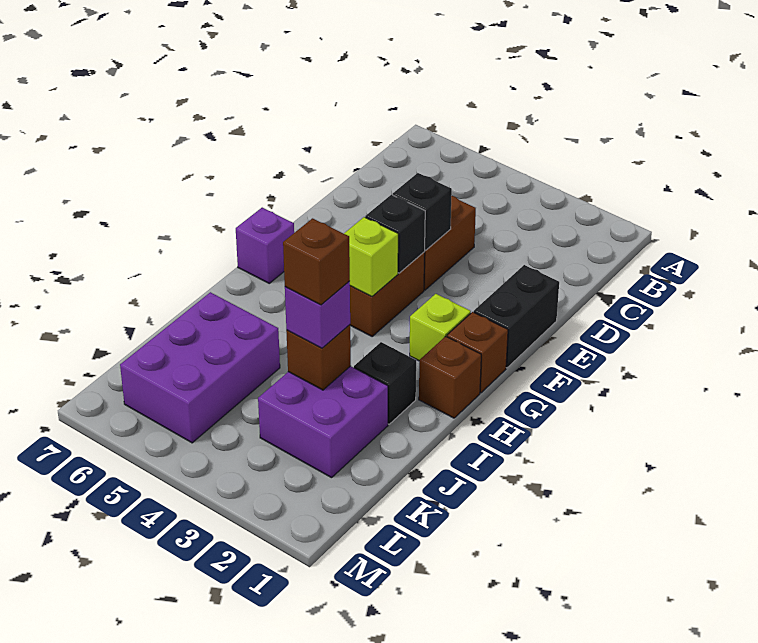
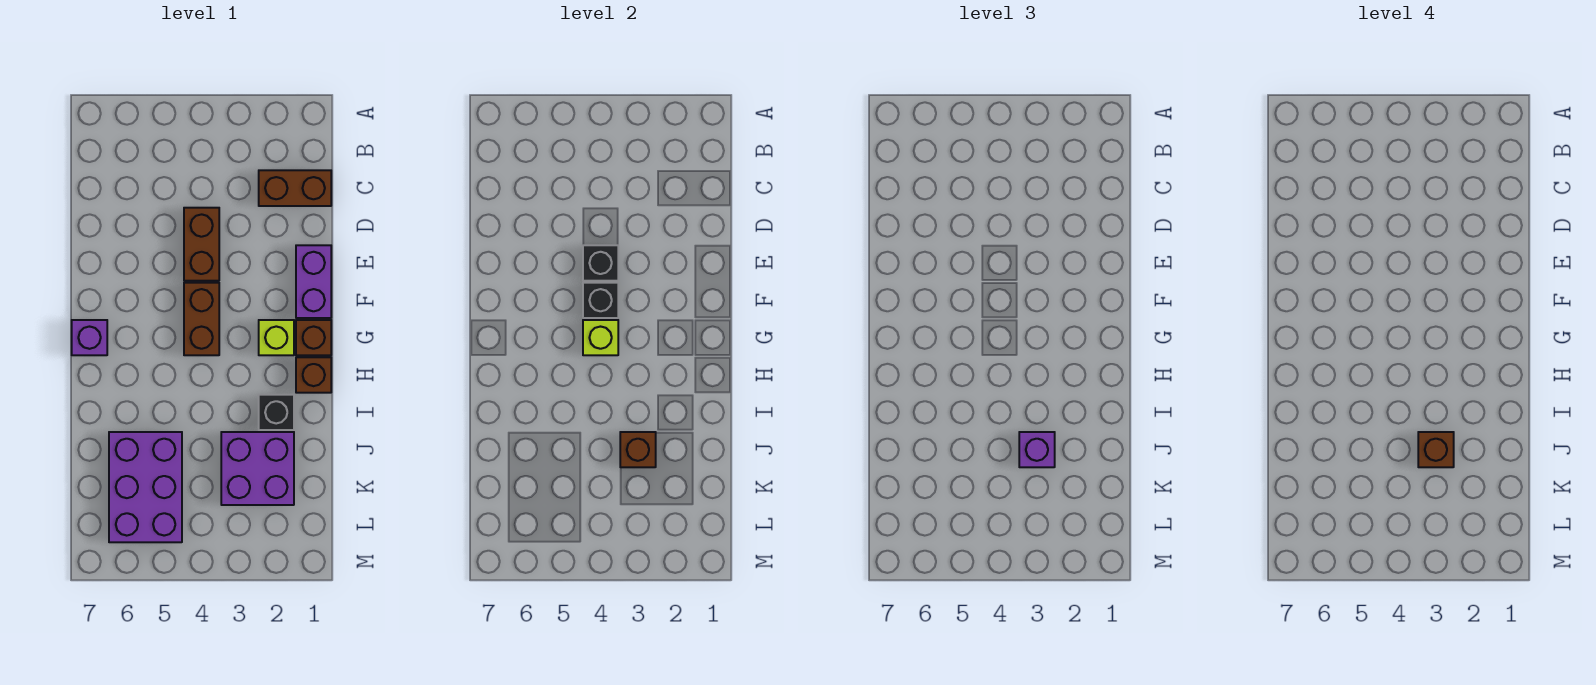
none -> brown 1x2 brick [259,170,331,206]
black 1x2 brick [474,265,559,368] -> purple 1x2 brick [296,245,331,318]

